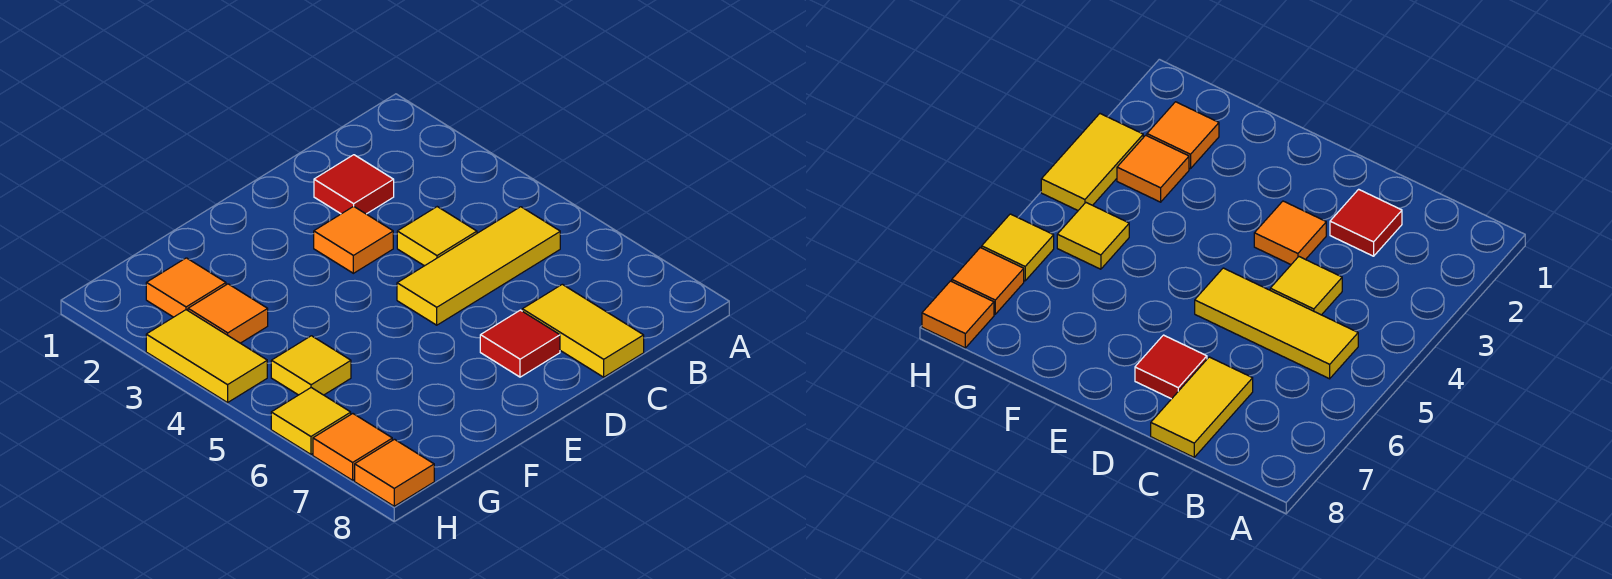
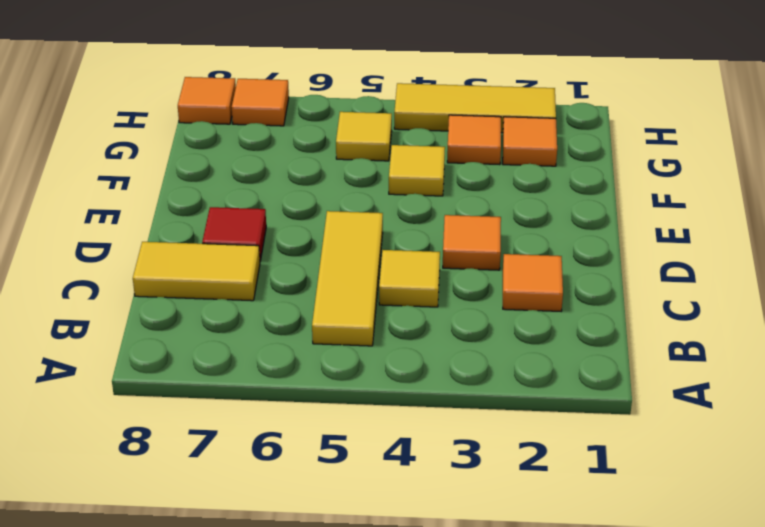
red 1x1 tile [314,155,394,214] -> orange 1x1 tile [503,254,563,311]
yellow 1x2 tile [146,310,267,403] -> yellow 1x3 tile [394,83,556,133]
yellow 1x1 tile [271,388,351,454] -> yellow 1x1 tile moved to [389,145,445,196]

